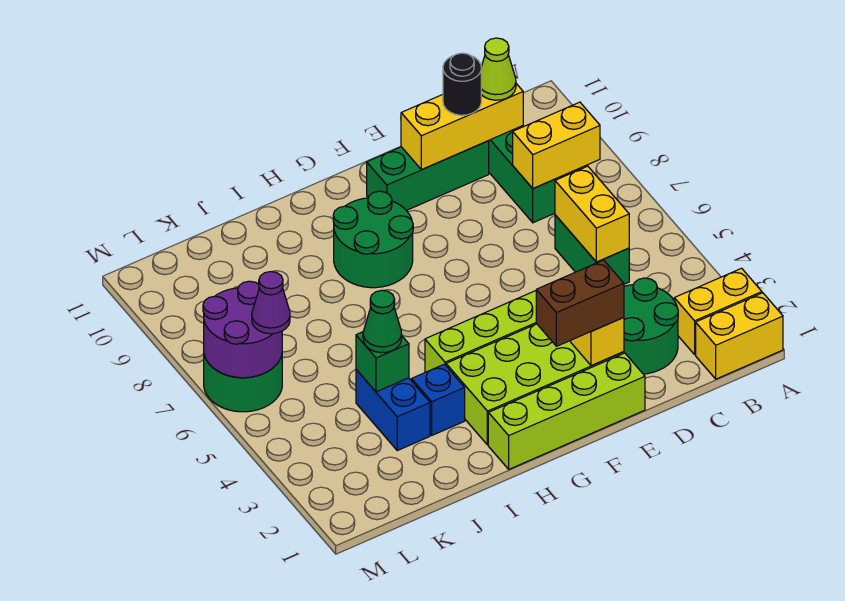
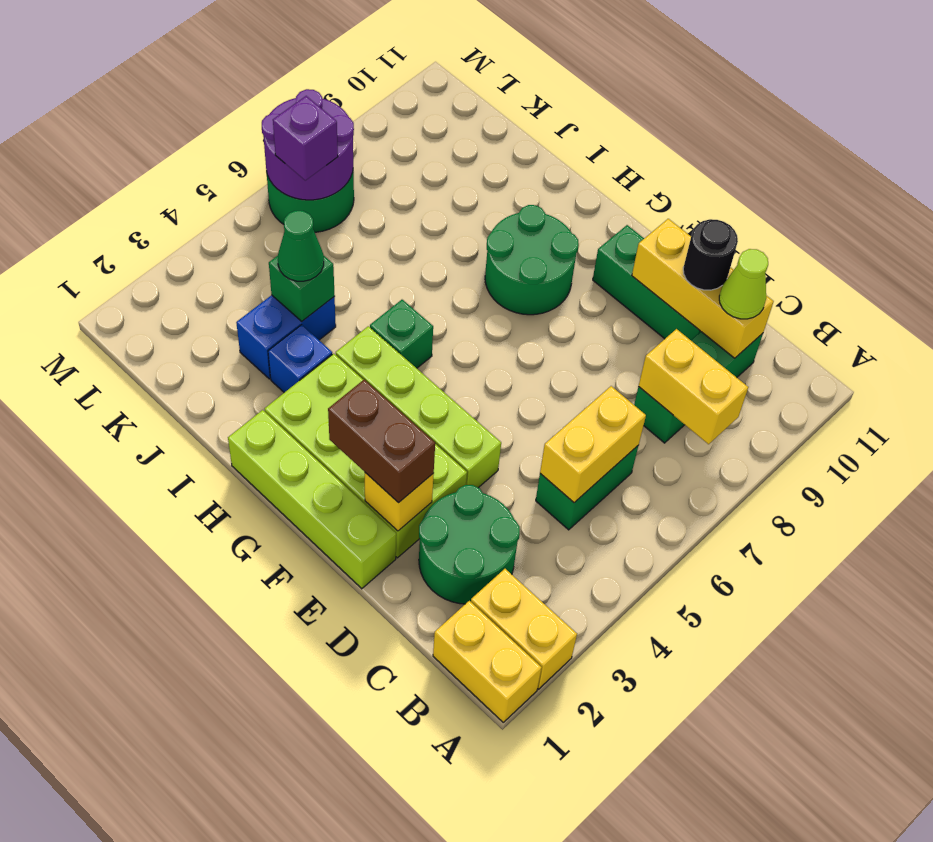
none -> green 1x1 brick [370,300,433,368]
purple 1x1 cone [252,272,290,334] -> purple 1x1 brick [273,96,338,180]

